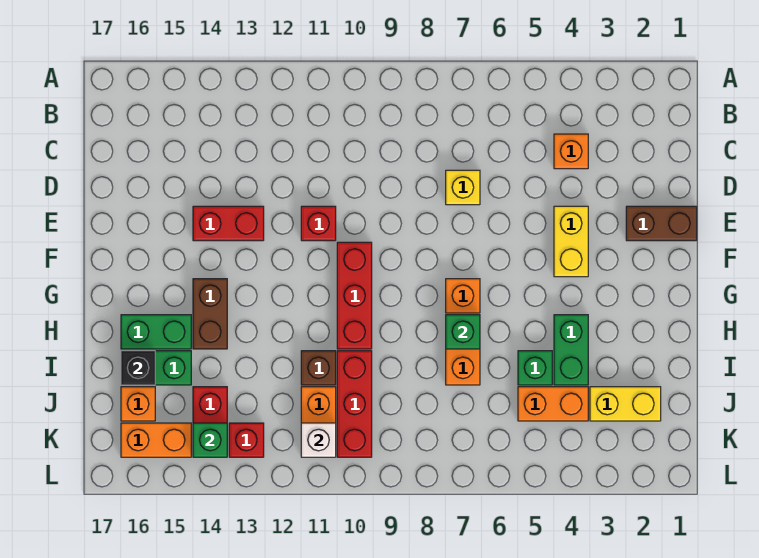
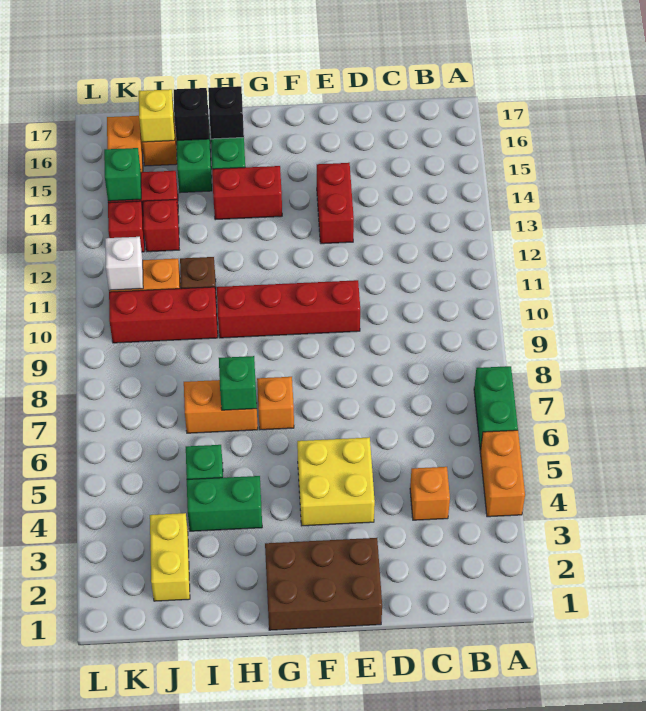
none -> green 1x2 brick [474,366,518,451]
yellow 1x1 brick [446,170,480,205] -> yellow 1x1 brick moved to [139,89,175,142]
brown 1x2 brick [626,206,697,241] -> brown 2x3 brick [265,538,382,630]
yellow 1x2 brick [554,206,588,277] -> yellow 2x2 brick [297,437,375,526]
red 1x1 brick [301,206,336,241] -> red 1x1 brick moved to [143,199,179,252]
red 1x3 brick [337,242,372,349] -> red 1x4 brick [217,280,360,338]
brown 1x2 brick [193,279,227,349] -> red 1x2 brick [212,166,282,220]
none -> black 1x1 brick [208,86,244,139]
orange 1x2 brick [518,387,588,421] -> orange 1x2 brick moved to [480,430,525,517]

